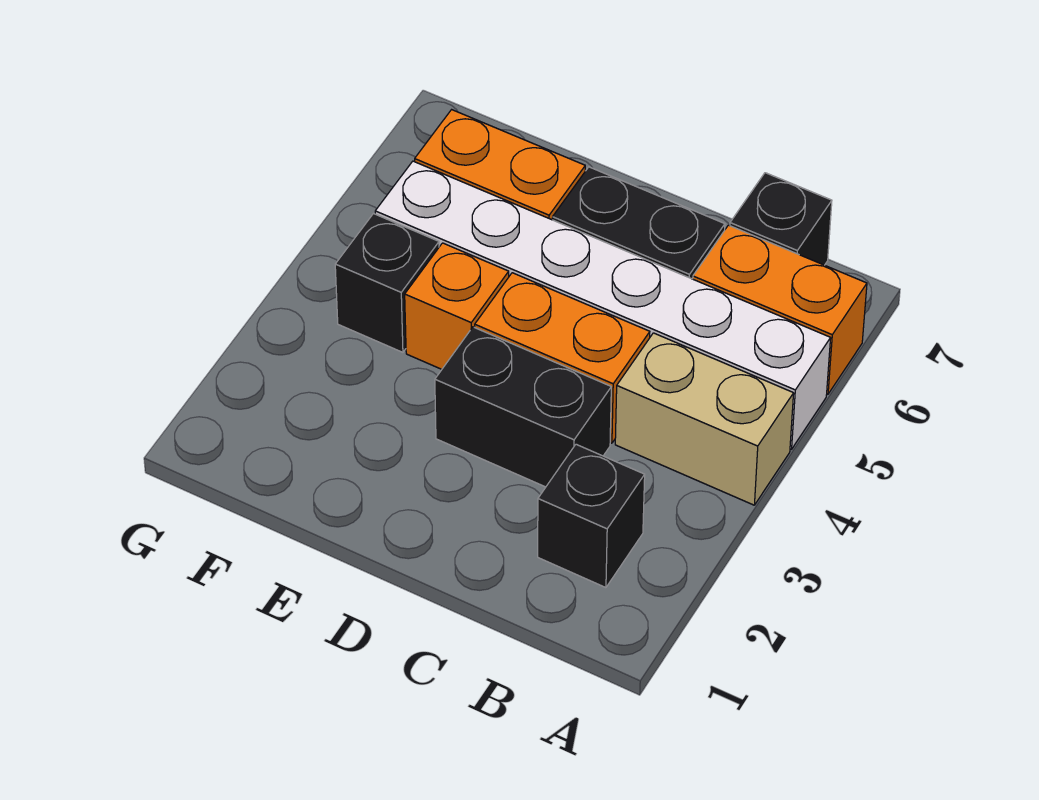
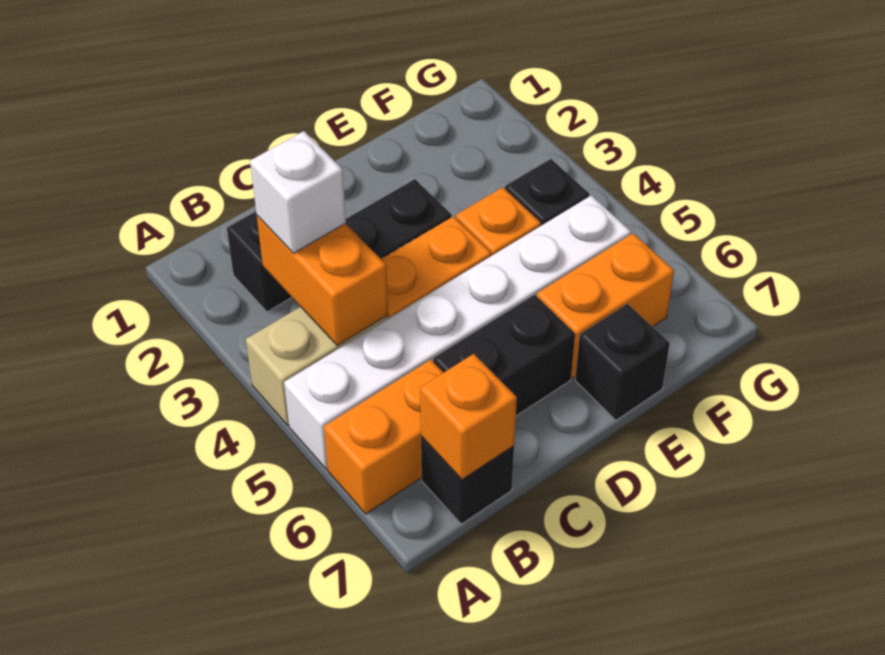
none -> orange 1x2 brick [257,216,388,346]
none -> white 1x1 brick [250,131,346,253]
none -> orange 1x1 brick [420,354,517,479]
none -> black 1x1 brick [575,304,670,420]

